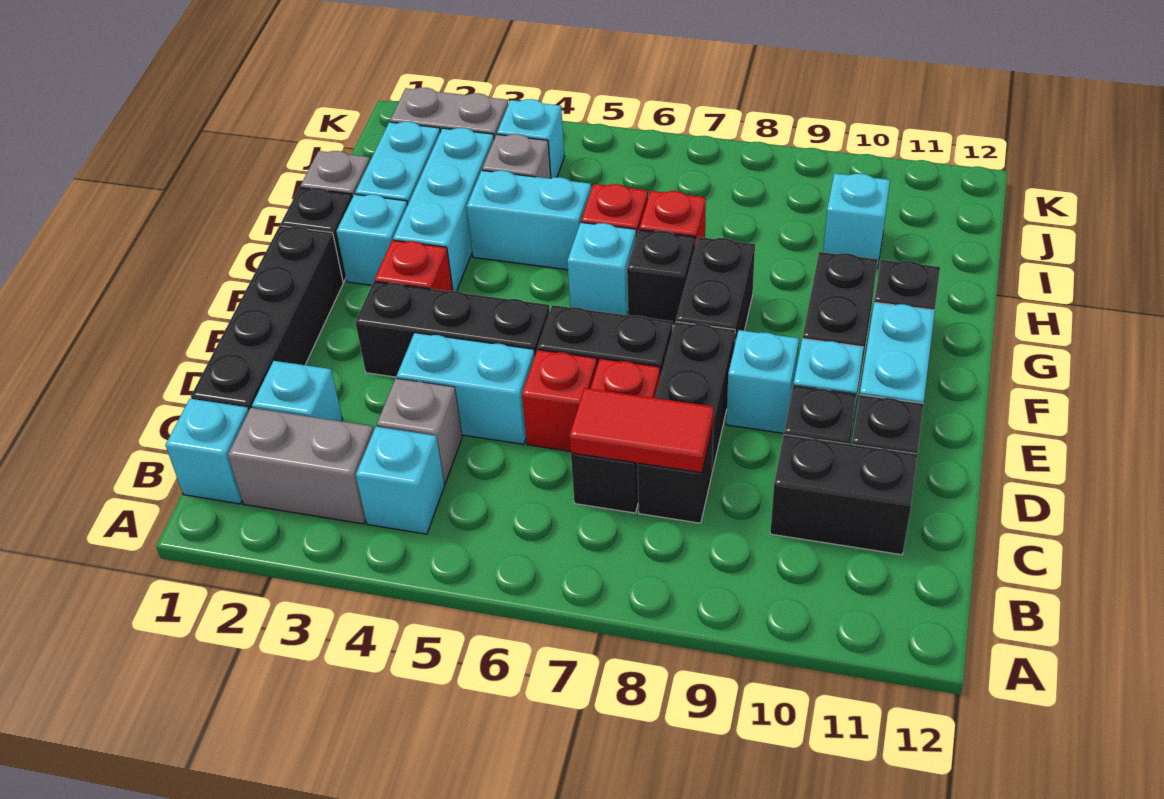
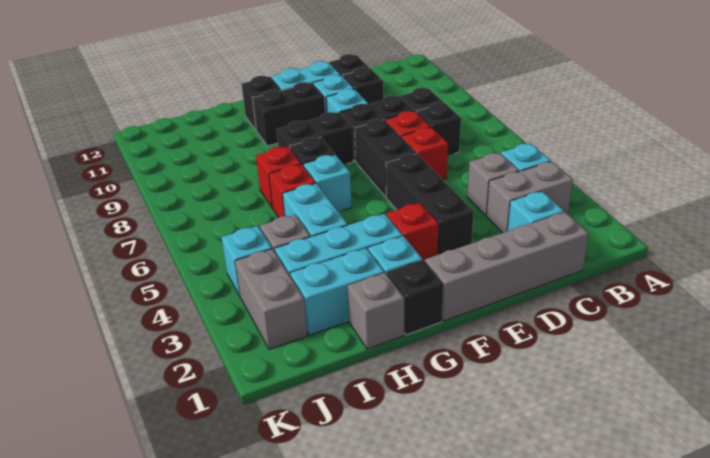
cyan 1x1 brick [165,399,249,504] -> none
grey 1x2 brick [228,408,374,524] -> grey 1x2 brick turned to [487,161,573,233]
black 1x4 brick [191,226,343,410] -> grey 1x4 brick [425,212,589,321]
red 1x2 tile [570,388,714,473] -> none
black 1x2 brick [770,435,918,555] -> none
cyan 1x2 brick [397,333,535,444] -> none
cyan 1x1 brick [823,173,890,268] -> none

